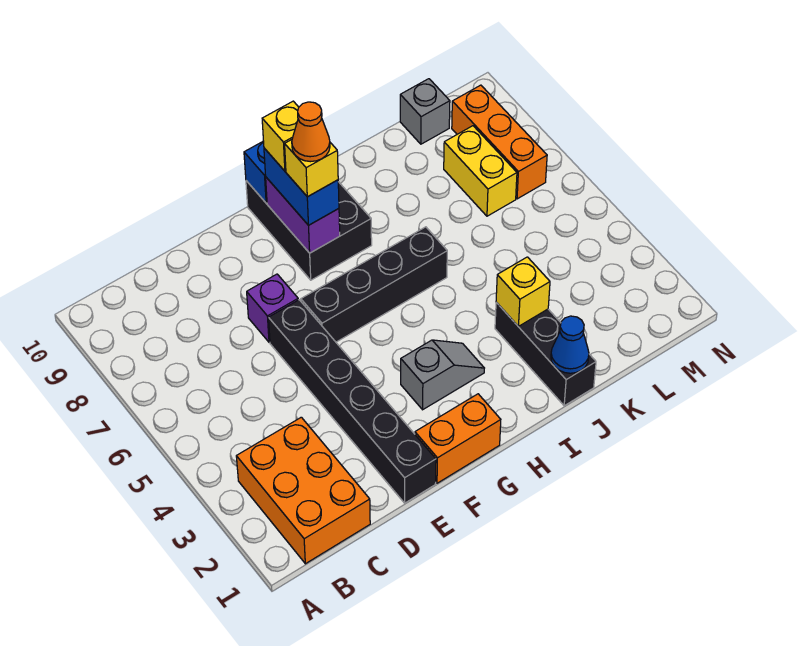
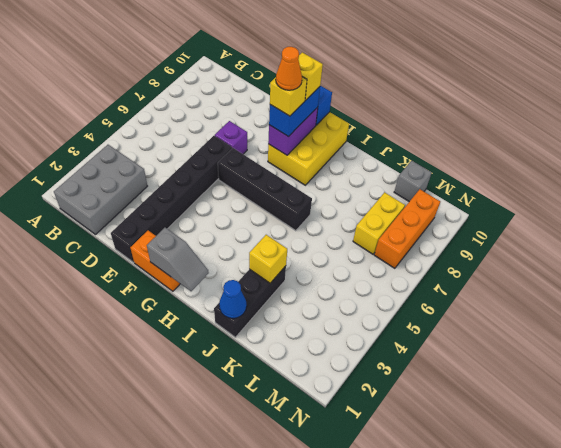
orange 2x3 brick [236,417,370,564] -> grey 2x3 brick [54,145,147,234]
grey 1x2 slope [401,340,484,410] -> grey 1x2 slope moved to [147,228,209,291]
black 2x3 brick [246,181,372,280] -> yellow 2x3 brick [268,112,349,185]

